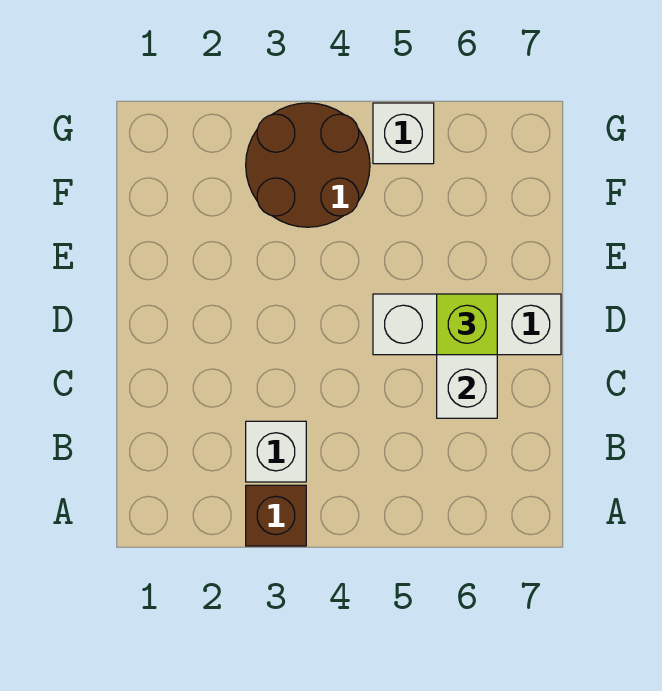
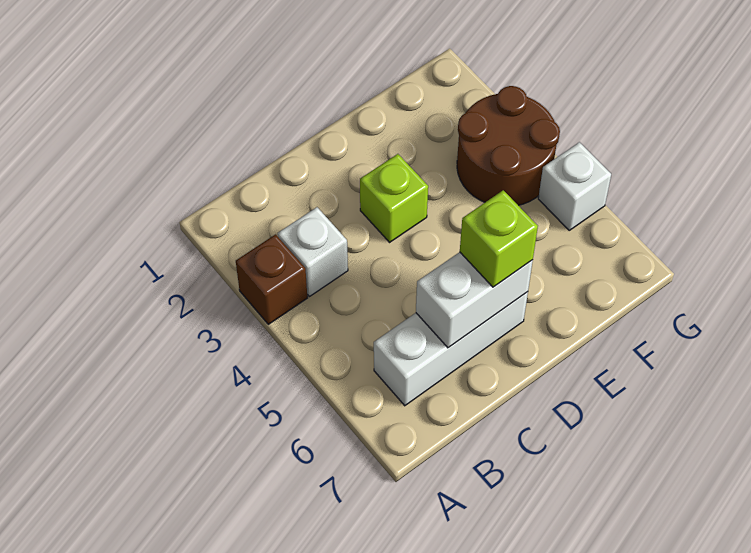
none -> lime 1x1 brick [360,154,428,242]
white 1x3 brick [373,294,561,355] -> white 1x3 brick turned to [374,292,528,406]

